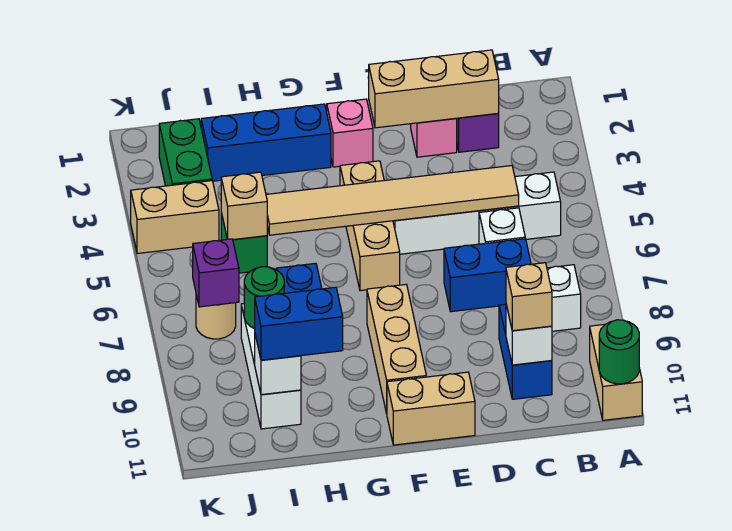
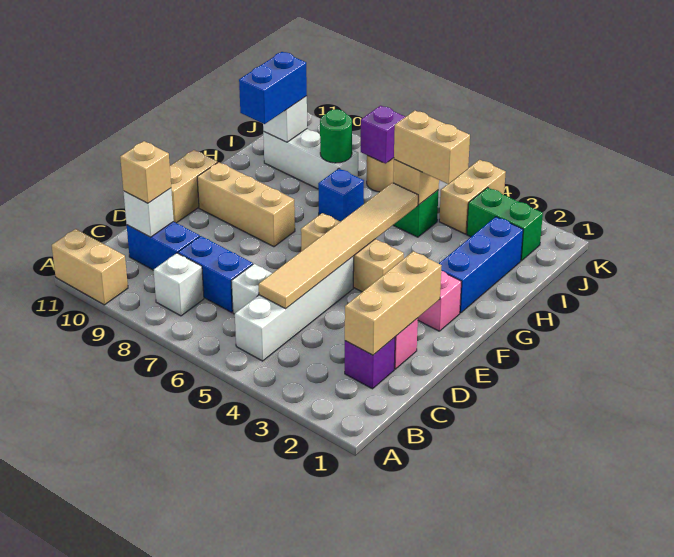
green 1x1 round brick [599,320,639,384] -> none
blue 1x2 brick [444,239,531,312] -> blue 1x2 brick turned to [178,236,253,312]
none -> tan 1x2 brick [394,111,470,184]

